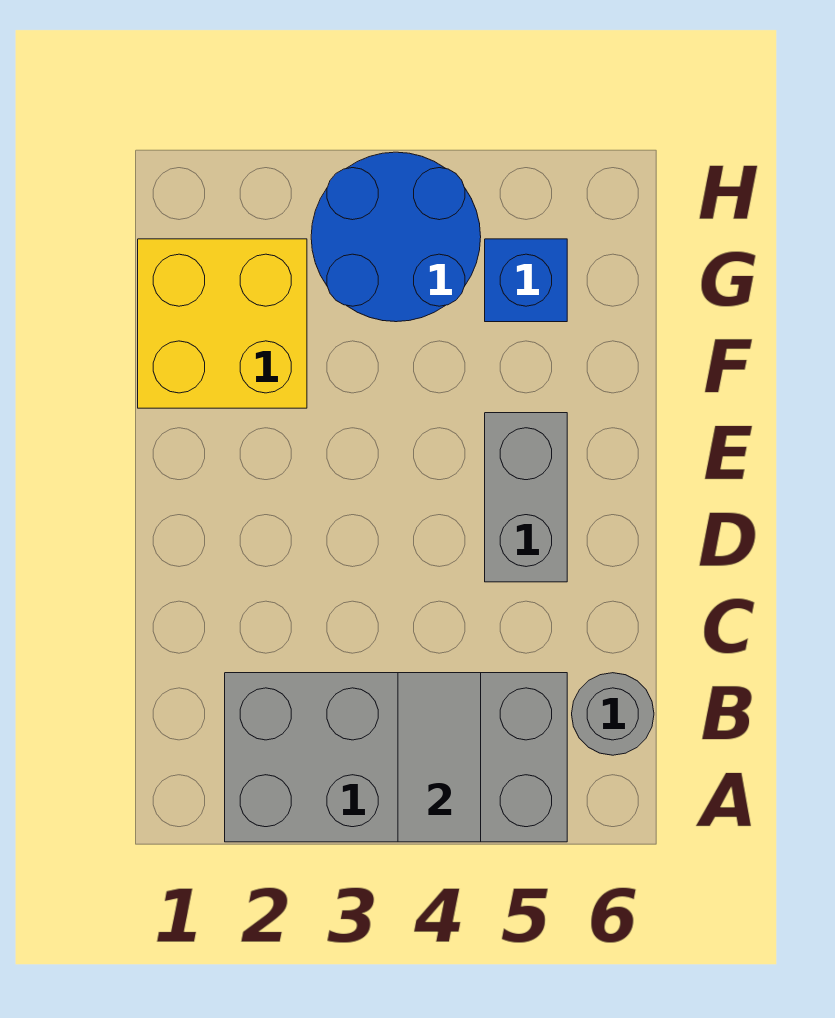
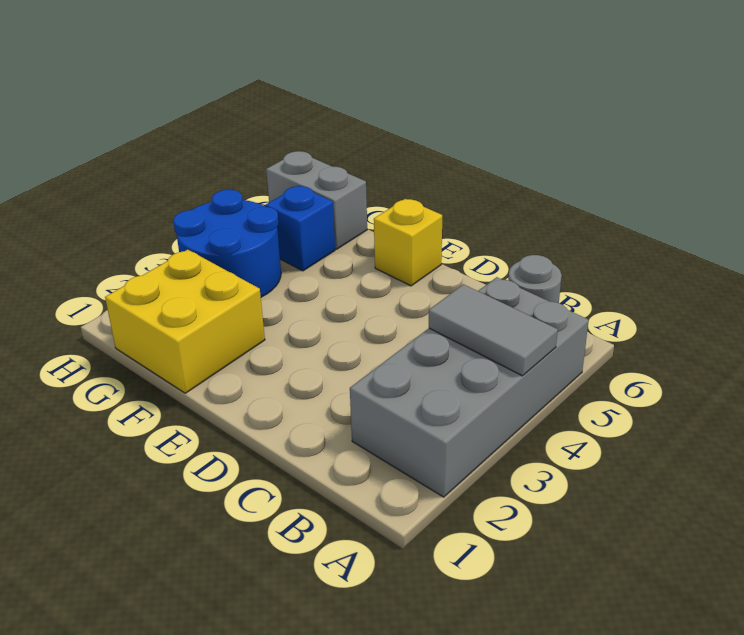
grey 1x2 brick [485,413,567,582] -> grey 1x2 brick moved to [266,151,367,249]
none -> yellow 1x1 brick [374,199,442,286]

